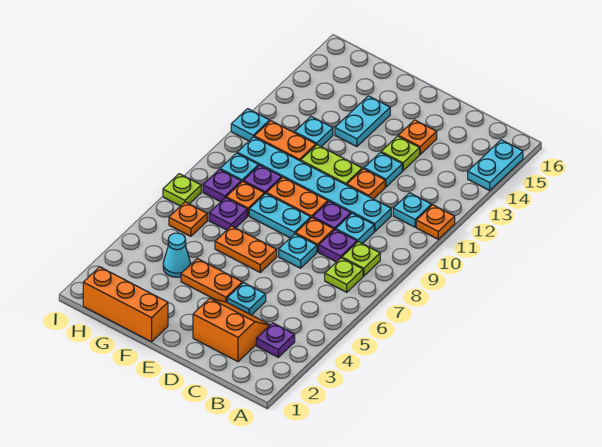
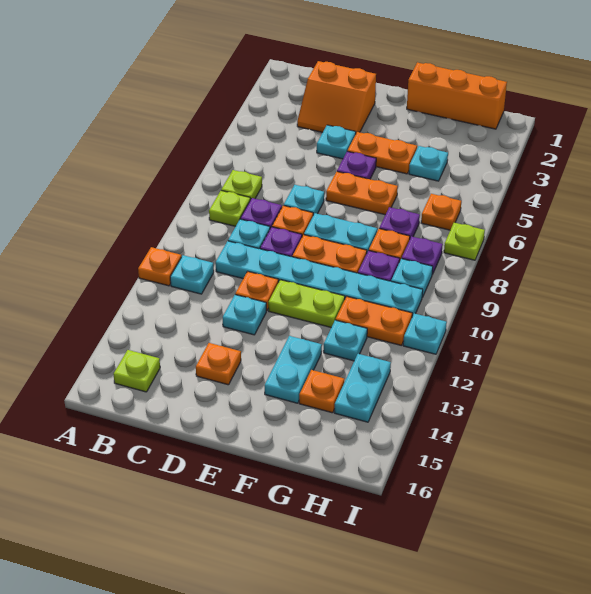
cyan 1x2 plate [468,140,523,190] -> cyan 1x2 plate moved to [335,354,391,422]
purple 1x1 plate [256,323,295,357] -> purple 1x1 plate moved to [337,151,376,179]
lime 1x1 plate [381,136,420,171] -> lime 1x1 plate moved to [114,350,160,392]
cyan 1x1 cone [163,233,191,277] -> cyan 1x1 plate [409,146,448,181]
none -> orange 1x1 plate [299,370,344,413]

